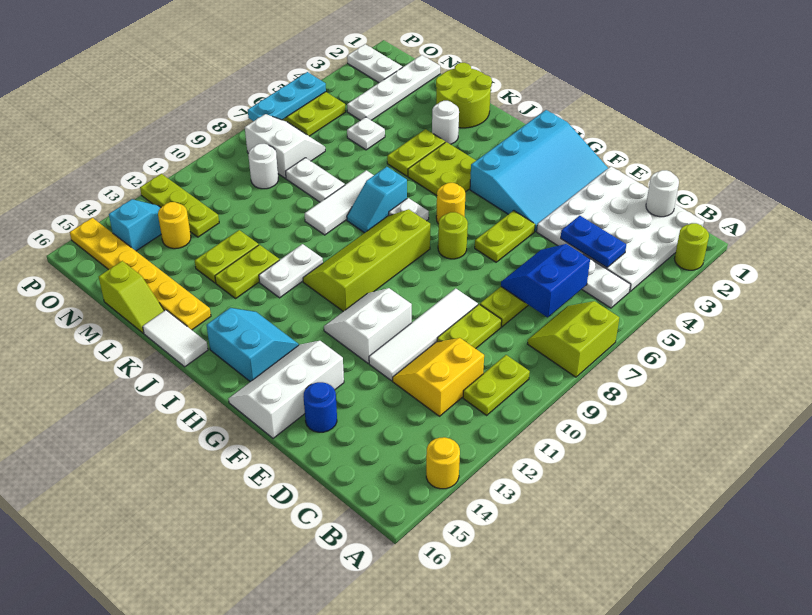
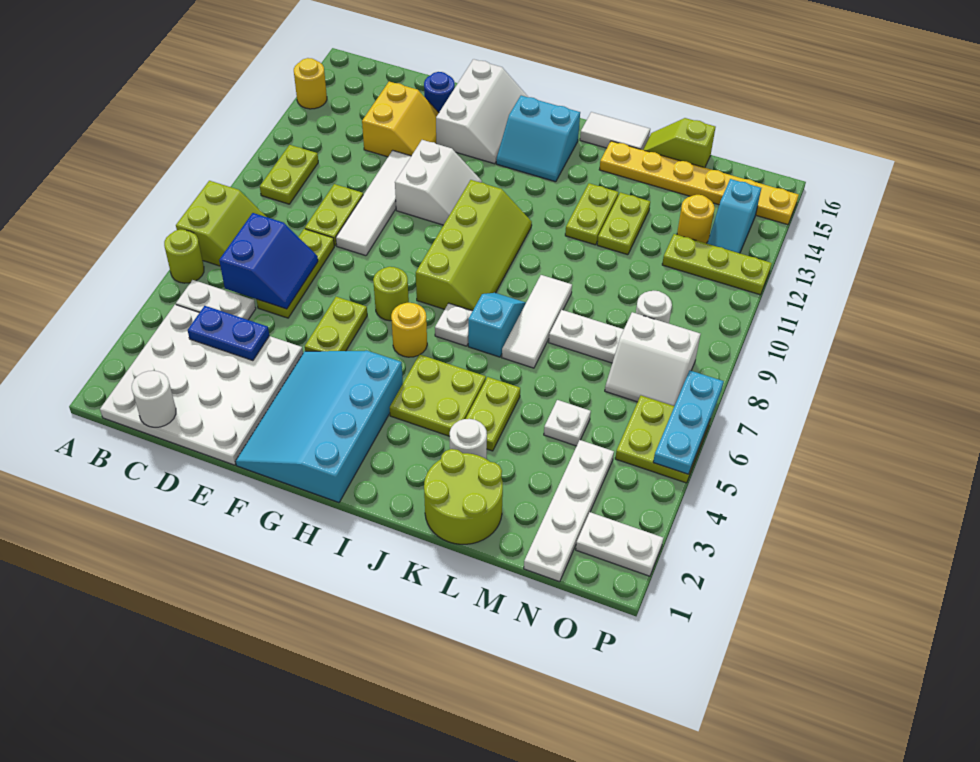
lime 1x1 round brick [675,223,709,270] -> lime 1x1 round brick moved to [164,230,204,283]
yellow 2x2 slope [393,338,484,416] -> yellow 2x2 slope moved to [362,82,439,157]
white 1x2 plate [259,244,323,298] -> none

